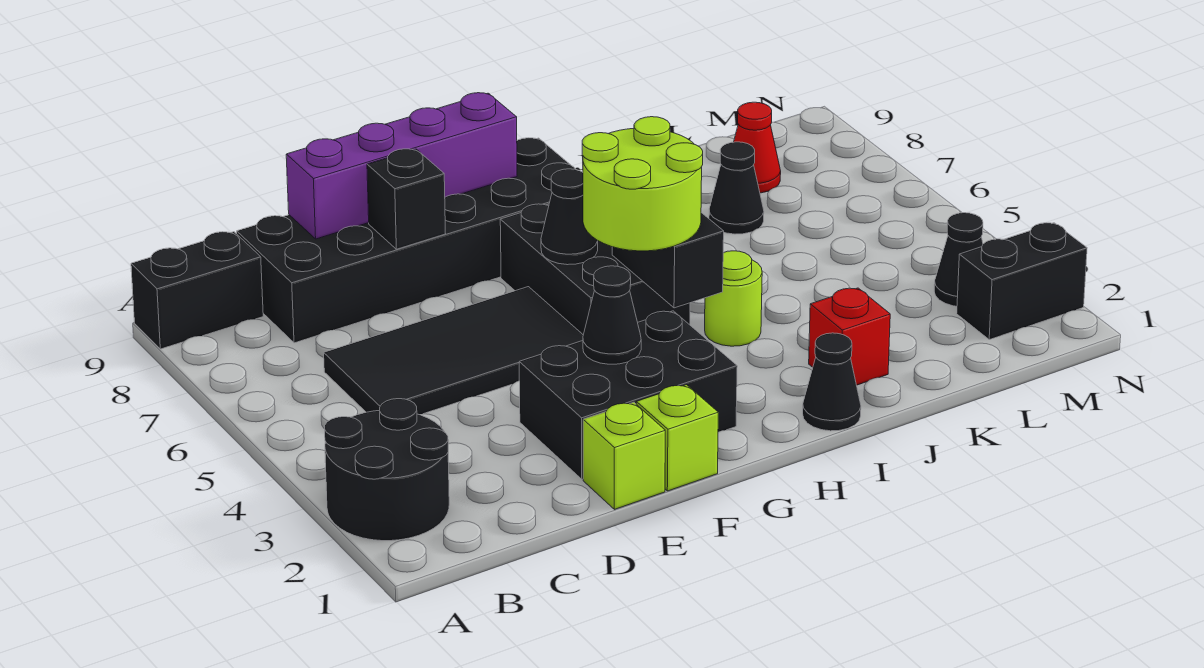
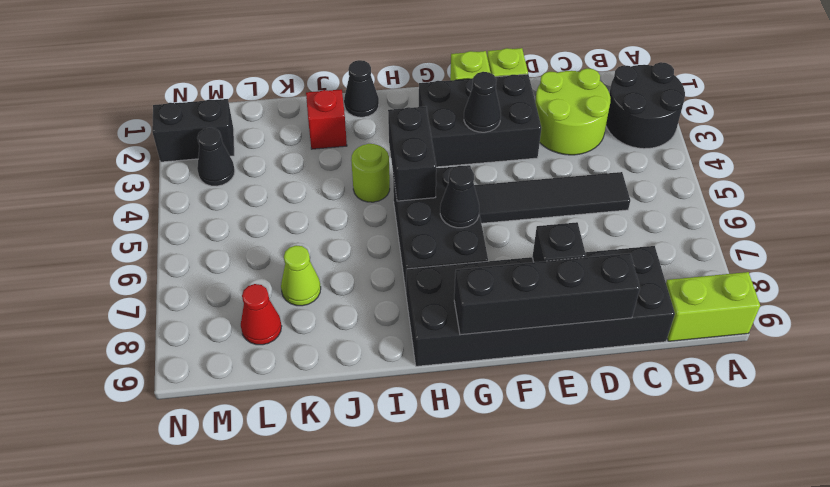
black 1x2 brick [131,232,263,349] -> lime 1x2 brick [666,272,760,341]
black 2x4 tile [324,287,583,414] -> black 1x4 tile [474,172,630,223]
purple 1x4 brick [286,93,517,239] -> black 1x4 brick [454,253,640,335]
lime 2x2 round brick [582,117,703,251] -> lime 2x2 round brick moved to [535,68,611,155]
black 1x1 cone [709,142,764,234] -> lime 1x1 cone [281,245,321,306]

